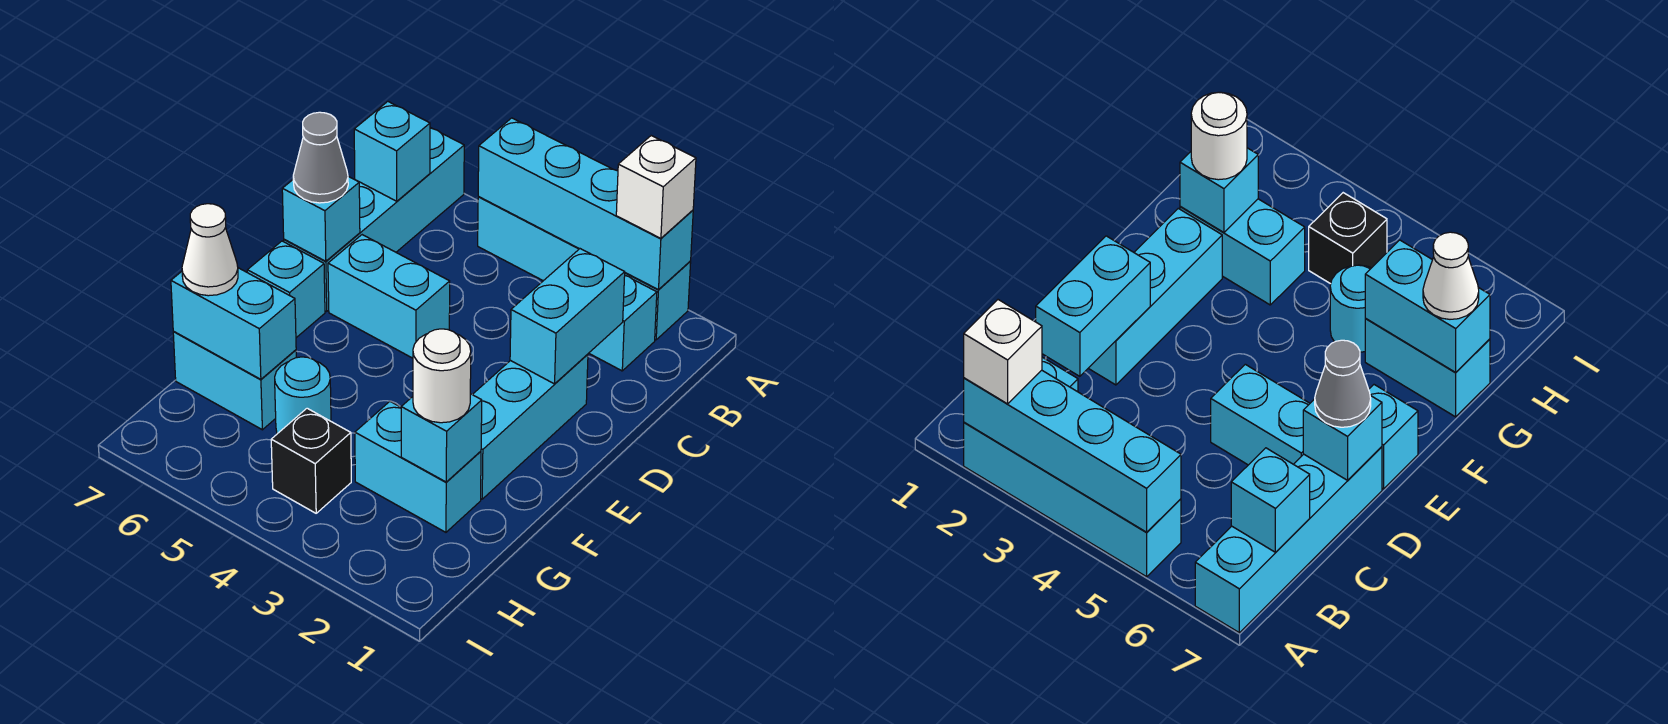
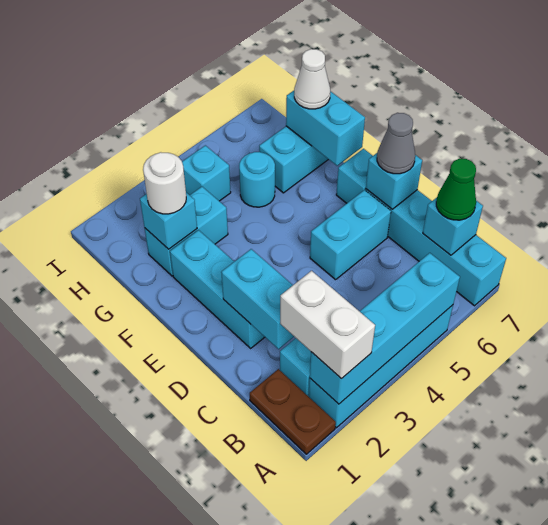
none -> brown 1x2 plate [250,369,336,454]
white 1x1 brick [616,136,696,238] -> white 1x2 brick [280,271,375,378]
none -> green 1x1 cone [436,159,476,220]
cyan 1x2 brick [171,268,296,379] -> cyan 1x2 brick turned to [286,91,365,166]
black 1x1 brick [271,408,351,513] -> cyan 1x1 brick [182,145,231,201]

